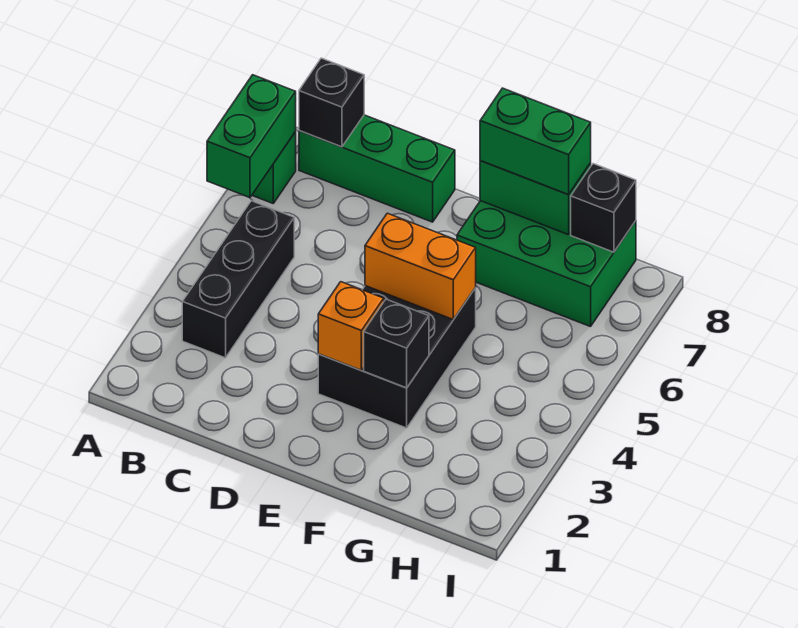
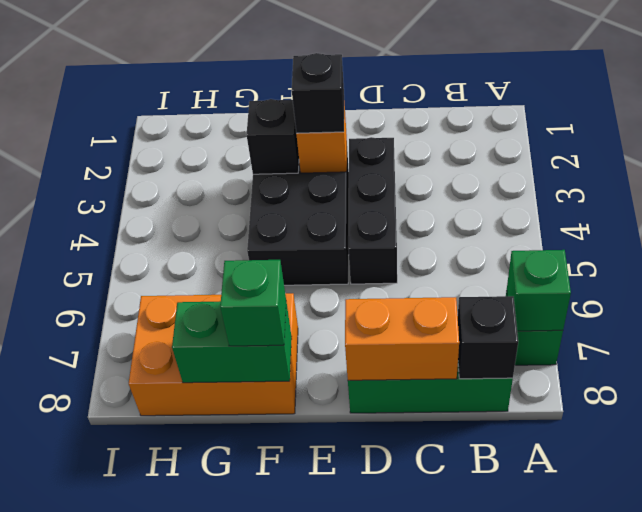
green 1x2 brick [207,75,296,198] -> green 1x1 brick [507,250,571,331]
black 1x3 brick [182,201,294,358] -> black 1x3 brick moved to [348,137,397,284]
orange 1x2 brick [365,213,476,319] -> orange 1x2 brick moved to [345,297,459,380]
green 2x3 brick [457,201,636,327] -> orange 2x3 brick [129,293,298,416]
green 1x2 brick [480,88,591,195] -> green 1x1 brick [220,260,286,346]
black 1x1 brick [571,164,636,252] -> black 1x1 brick moved to [292,53,344,133]

